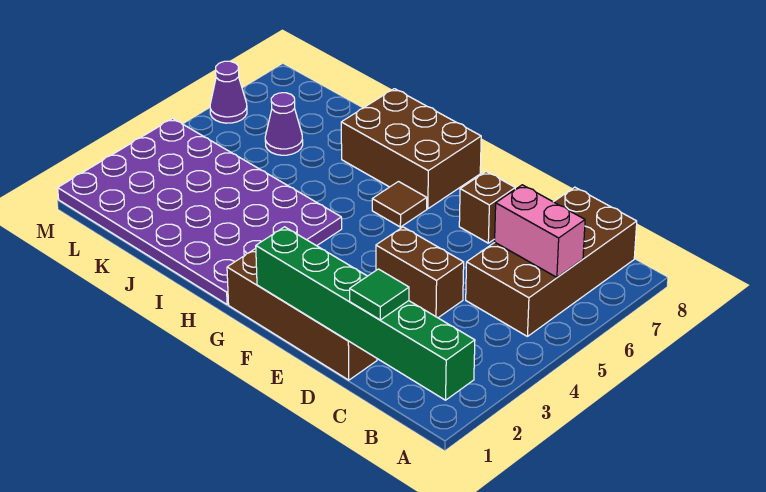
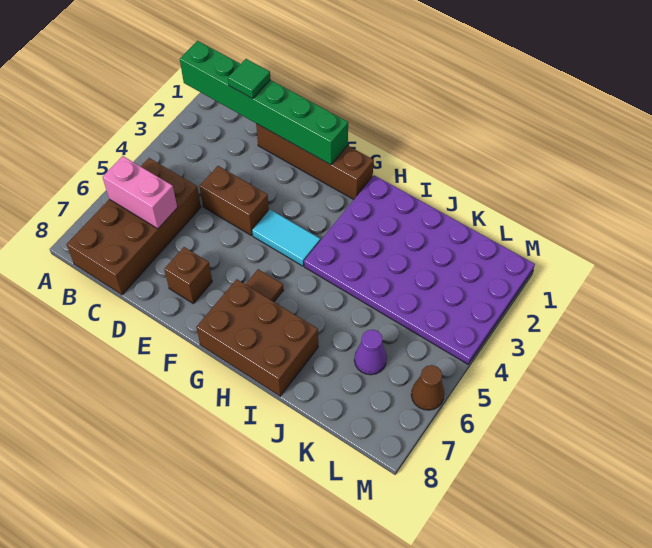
none -> cyan 1x2 tile [252,210,320,266]
purple 1x1 cone [210,61,247,123] -> brown 1x1 cone [411,365,444,410]

